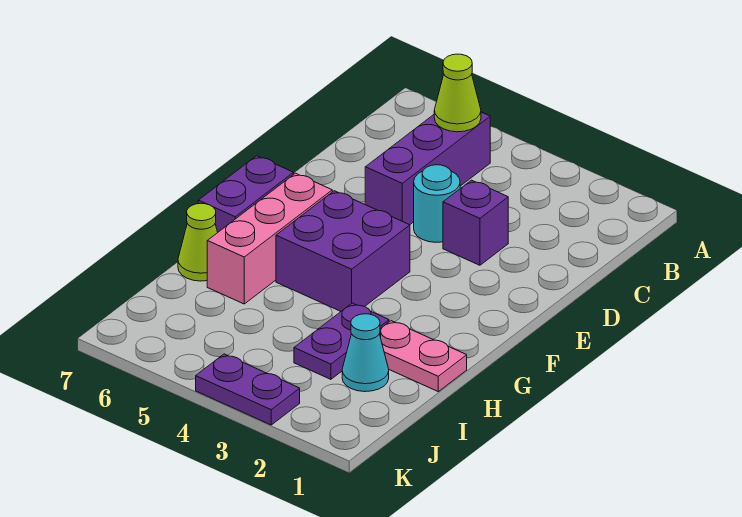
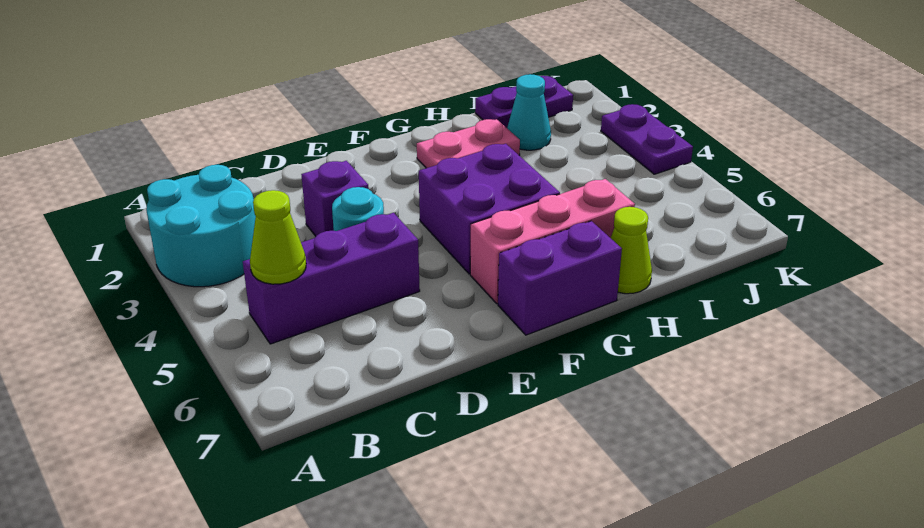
none -> cyan 2x2 round brick [146,165,256,287]
pink 1x2 plate [379,321,467,391] -> pink 1x2 plate turned to [417,119,520,168]
purple 1x2 plate [294,303,389,379] -> purple 1x2 plate moved to [475,76,573,128]

